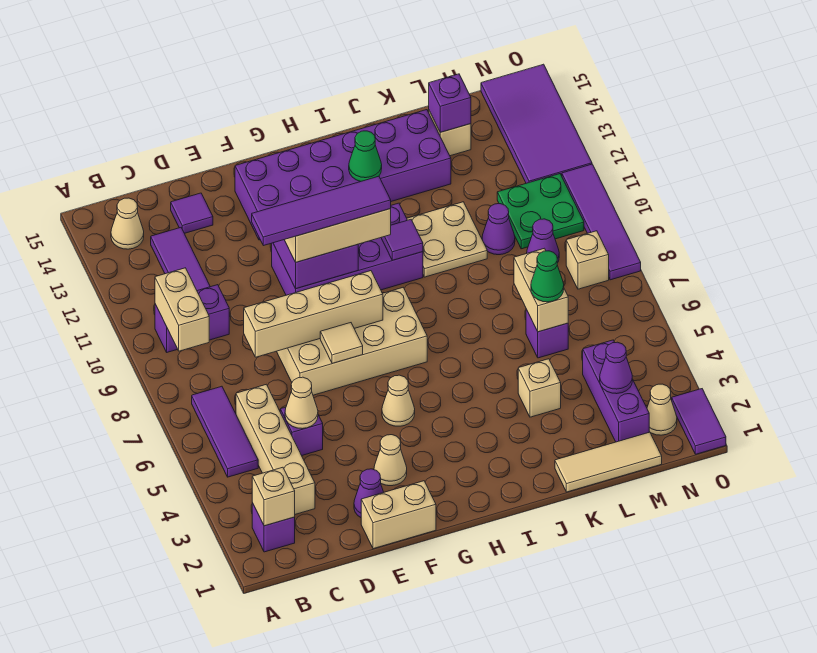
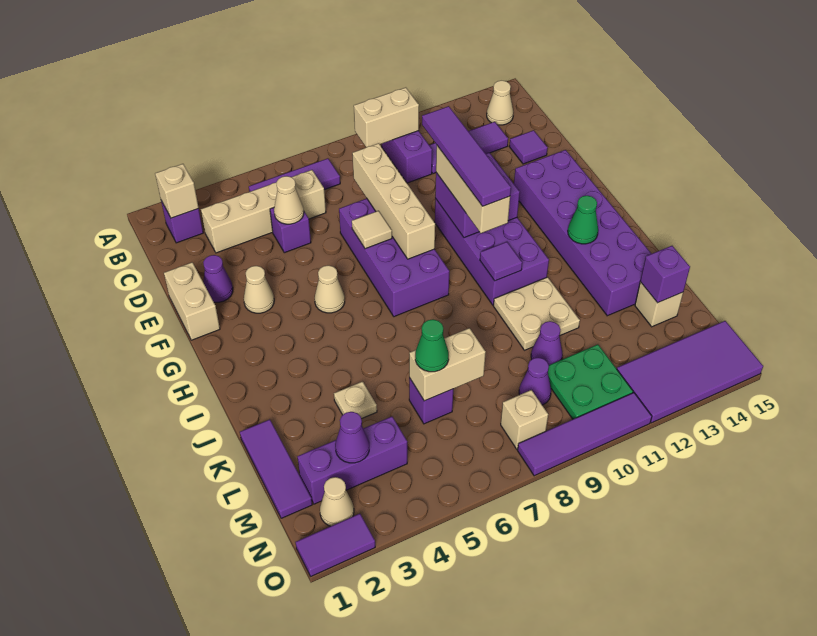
tan 2x4 brick [277,288,427,395] -> purple 2x4 brick [339,198,449,317]
tan 1x3 tile [555,432,662,492] -> purple 1x3 tile [240,419,312,518]
tan 1x1 brick [518,359,561,417] -> tan 1x1 plate [334,382,377,419]

